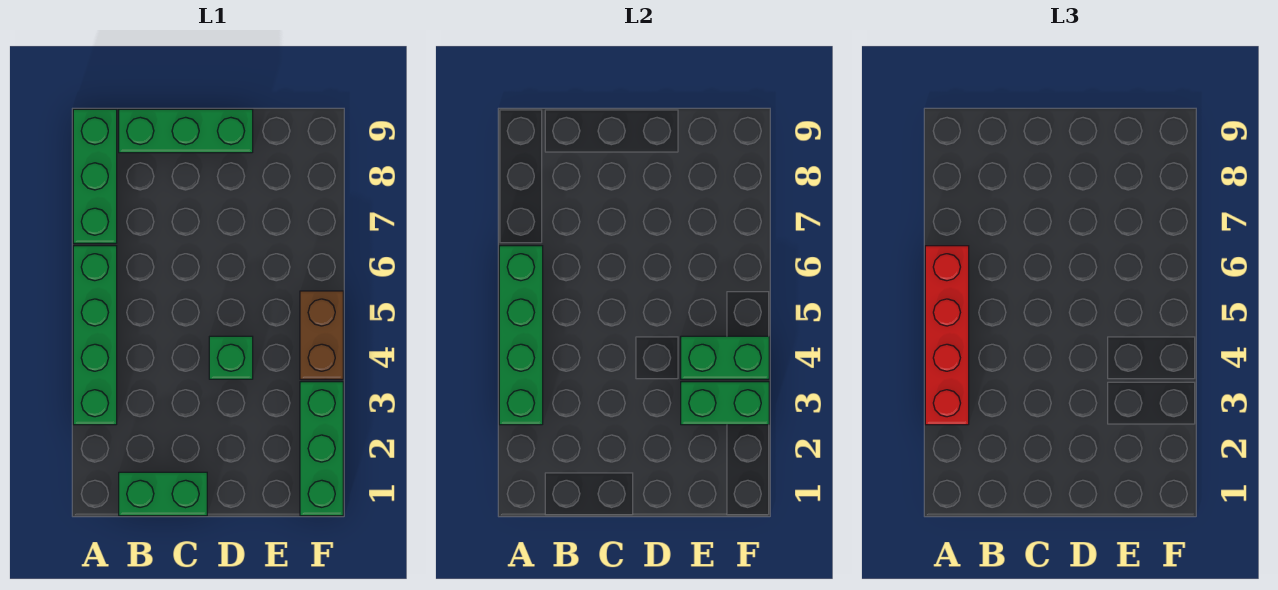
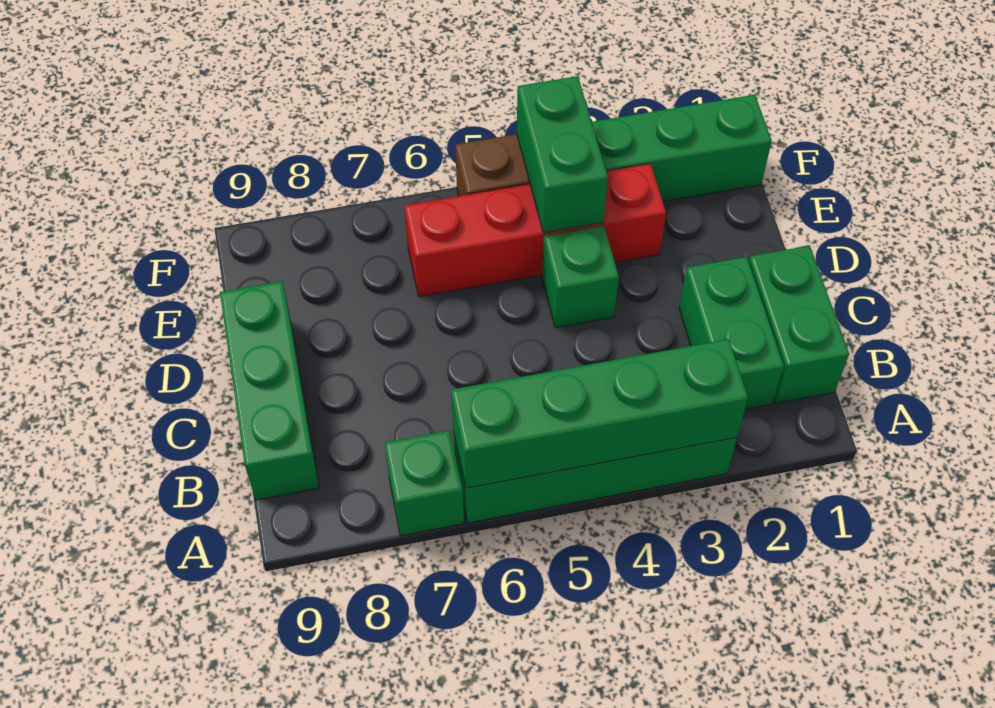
red 1x4 brick [925,246,969,425] -> red 1x4 brick moved to [404,164,666,297]
green 1x3 brick [73,109,117,243] -> green 1x1 brick [385,430,464,536]
green 1x2 brick [681,382,769,425] -> green 1x2 brick moved to [679,257,784,409]

